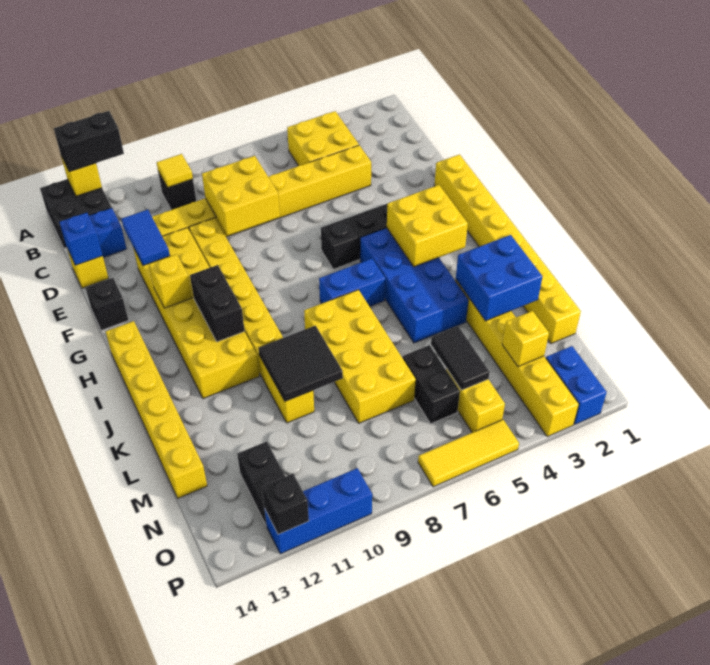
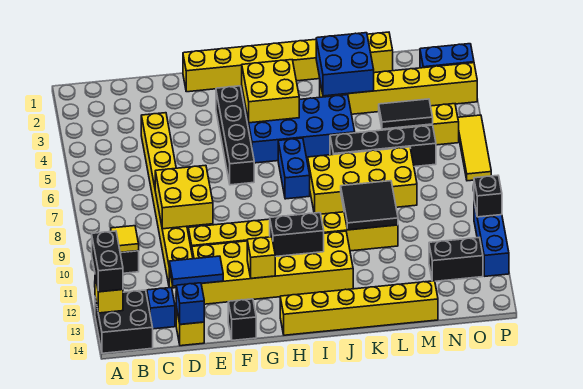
yellow 2x2 brick [287,111,359,166] -> none
black 1x2 brick [403,345,460,424] -> black 1x4 brick [330,125,436,167]
yellow 1x1 brick [502,311,549,367] -> none
black 1x1 brick [262,474,309,534] -> black 1x1 brick moved to [474,175,502,217]

